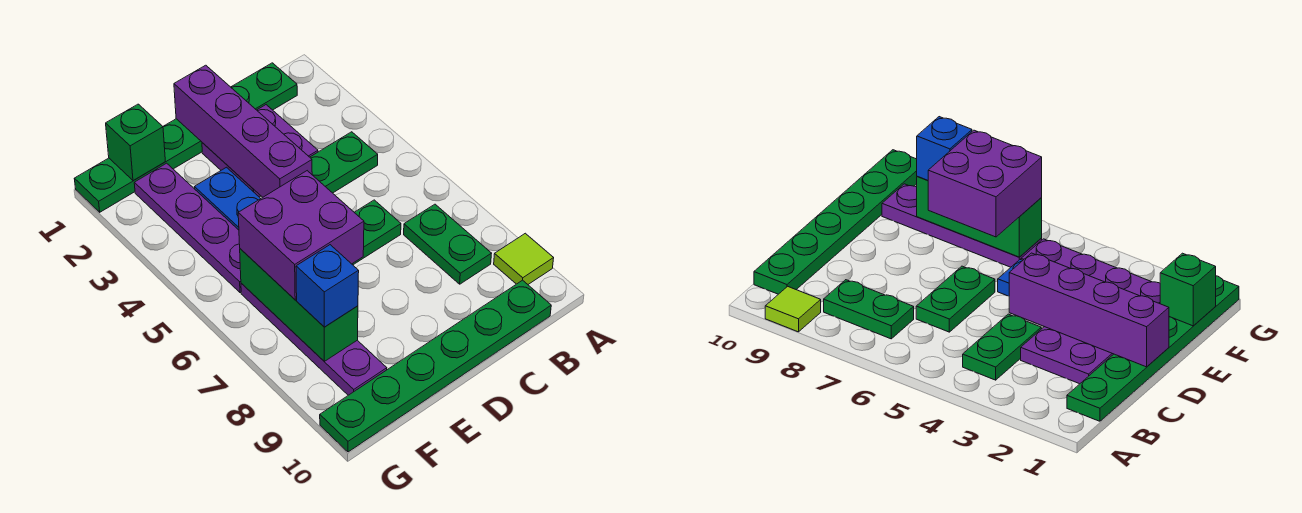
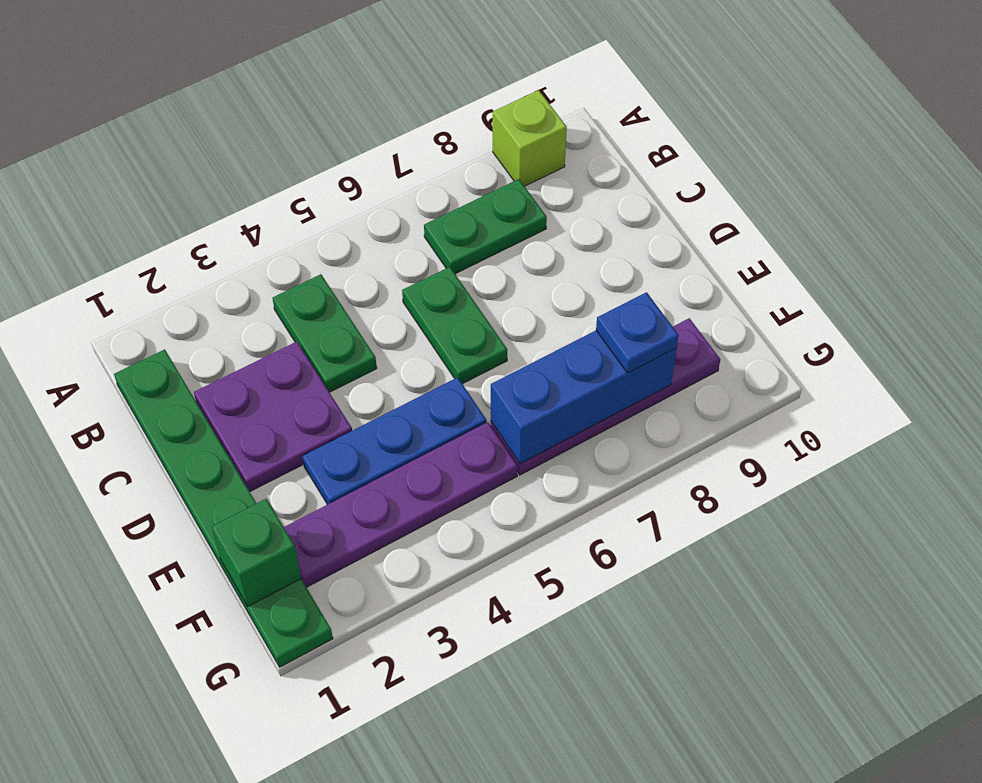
lime 1x1 tile [494,233,554,284] -> lime 1x1 brick [493,90,567,186]
green 1x6 plate [320,280,551,452] -> none
purple 1x4 brick [174,65,312,197] -> none
purple 2x2 brick [238,171,364,300] -> none
green 1x3 brick [240,249,358,361] -> blue 1x3 brick [491,331,677,464]
blue 1x1 brick [296,245,359,327] -> blue 1x1 plate [596,292,679,373]

